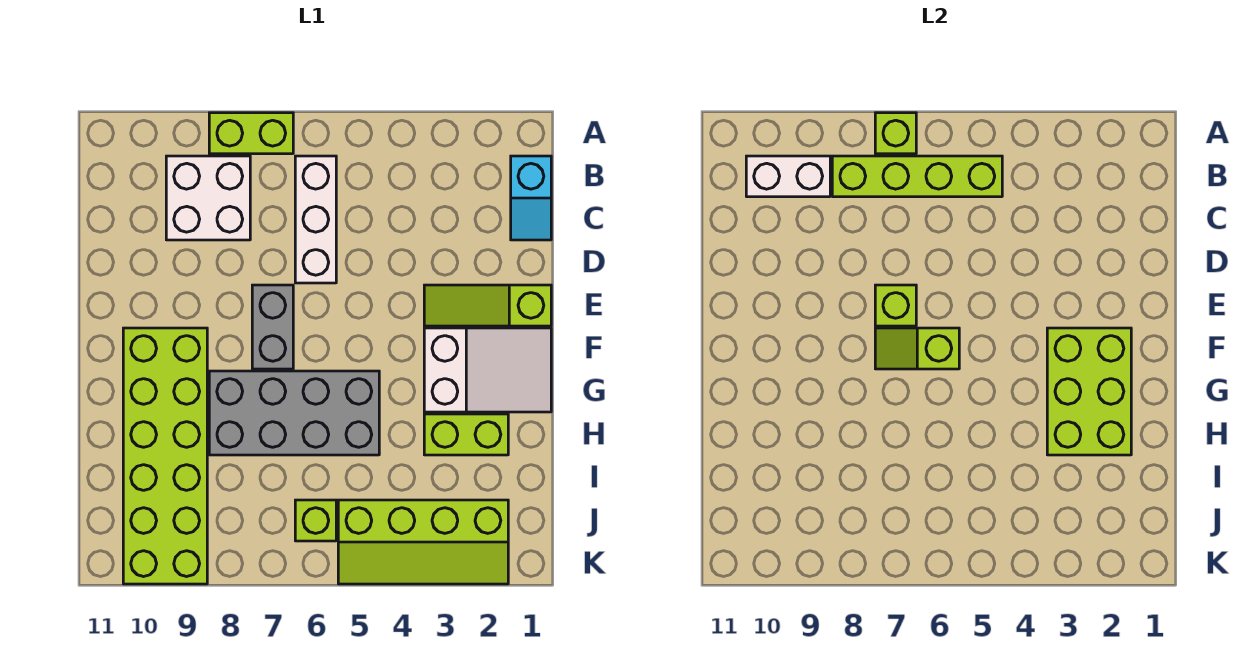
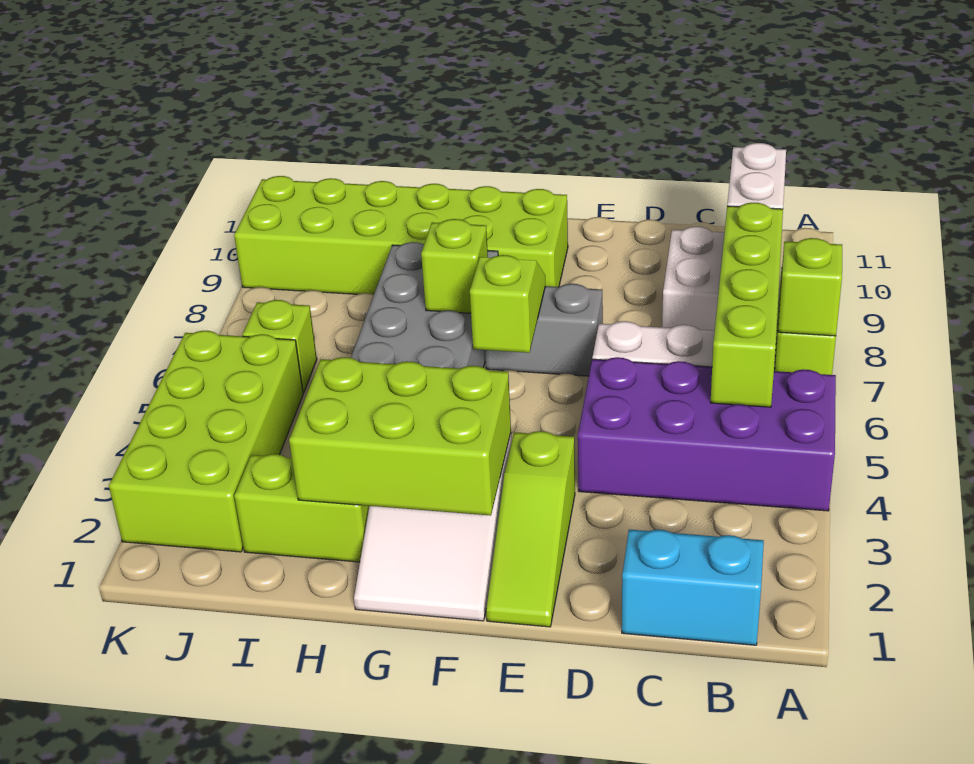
none -> purple 2x4 brick [578,357,836,511]
cyan 1x2 slope [511,156,551,240] -> cyan 1x2 brick [622,529,764,645]
lime 1x3 slope [424,285,551,326] -> lime 1x3 slope turned to [486,431,575,627]
lime 1x1 brick [875,285,916,326] -> lime 1x1 brick moved to [421,219,488,313]
lime 1x2 brick [424,414,508,455] -> lime 1x2 brick turned to [234,454,369,562]
lime 2x4 slope [338,500,508,584] -> lime 2x4 brick [109,331,303,552]

